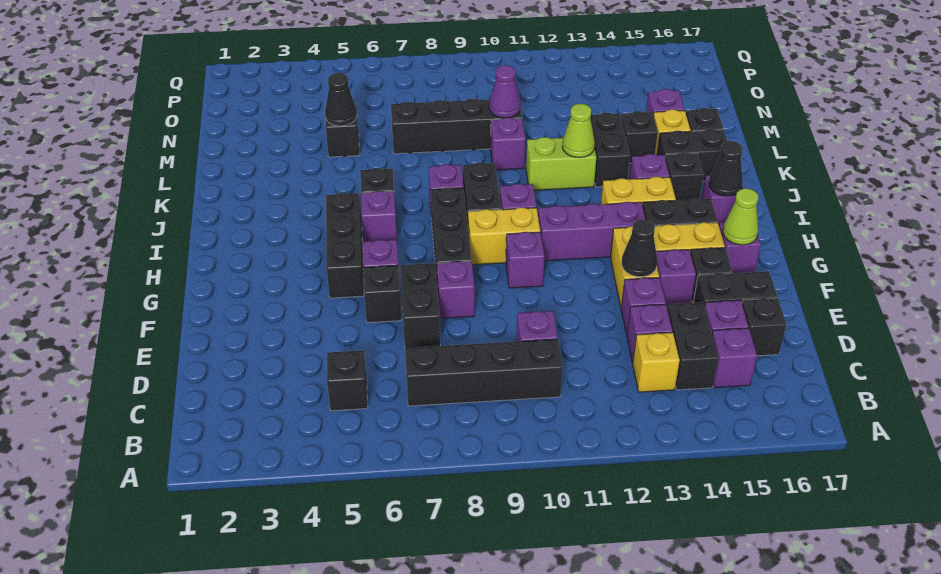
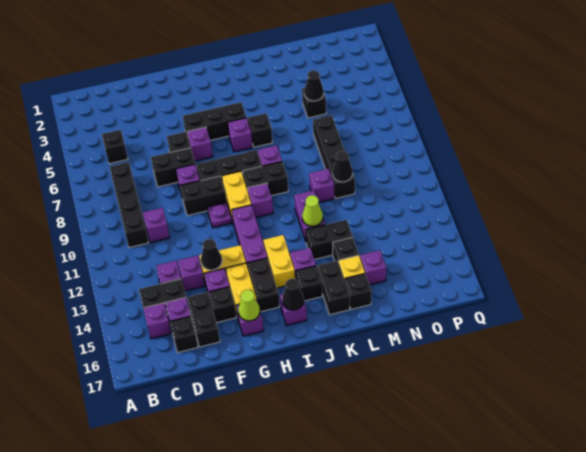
yellow 1x1 brick [633,332,680,392] -> none
none -> black 1x2 brick [180,176,227,216]
purple 1x1 brick [506,232,545,288] -> purple 1x1 plate [207,202,232,228]
lime 1x2 brick [526,137,596,190] -> purple 1x2 brick [294,190,325,241]
purple 1x1 cone [489,65,521,118] -> black 1x1 cone [332,151,353,182]

